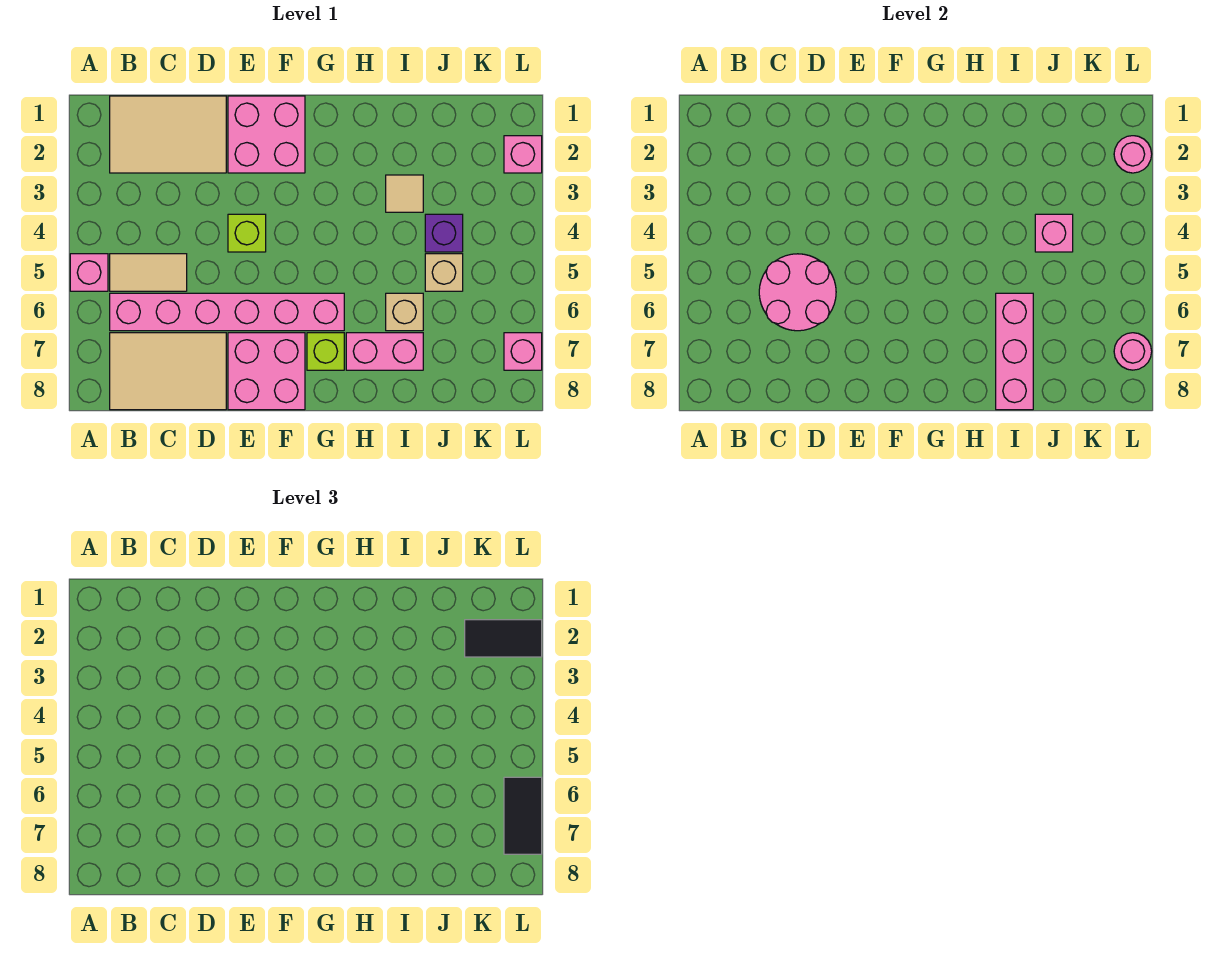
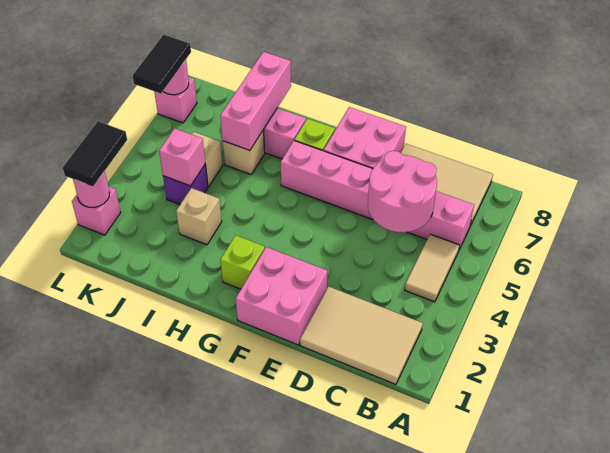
pink 1x1 brick [70,254,108,291] -> none
tan 1x2 tile [110,254,187,291] -> tan 1x2 tile turned to [405,234,460,302]
lime 1x1 brick [228,214,266,252] -> lime 1x1 brick moved to [220,235,265,289]
tan 1x1 tile [386,175,423,212] -> tan 1x1 brick [176,188,222,245]
black 1x2 tile [465,620,542,657] -> black 1x2 tile turned to [63,121,127,187]

